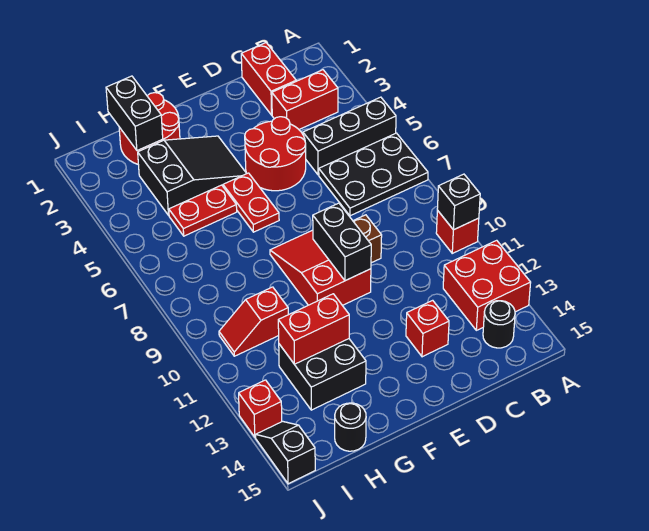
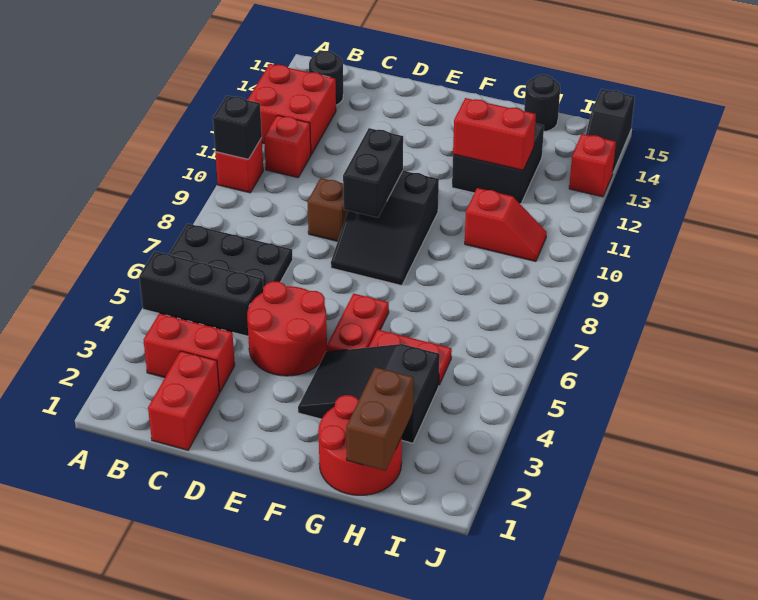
red 1x1 brick [406,300,449,357] -> red 1x1 brick moved to [264,115,311,178]
red 2x3 slope [270,230,371,305] -> black 2x3 slope [331,171,439,286]
black 1x2 brick [106,76,163,150] -> brown 1x2 brick [346,367,414,471]

